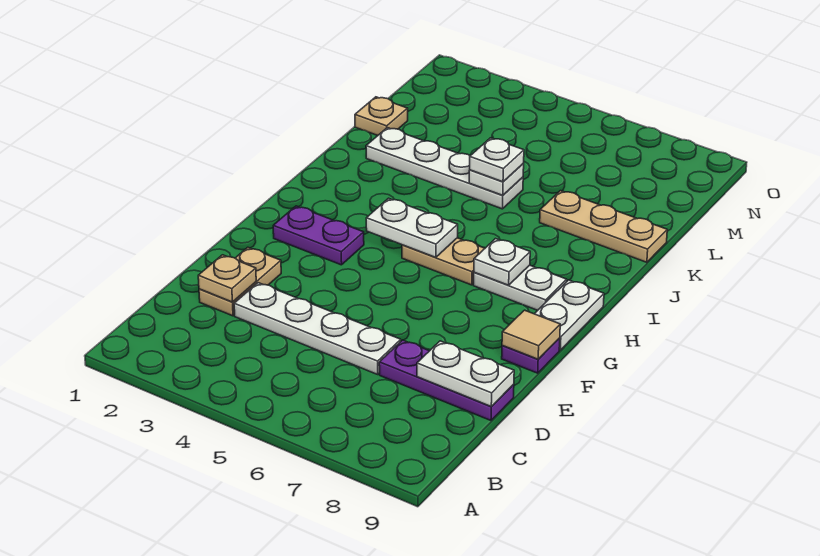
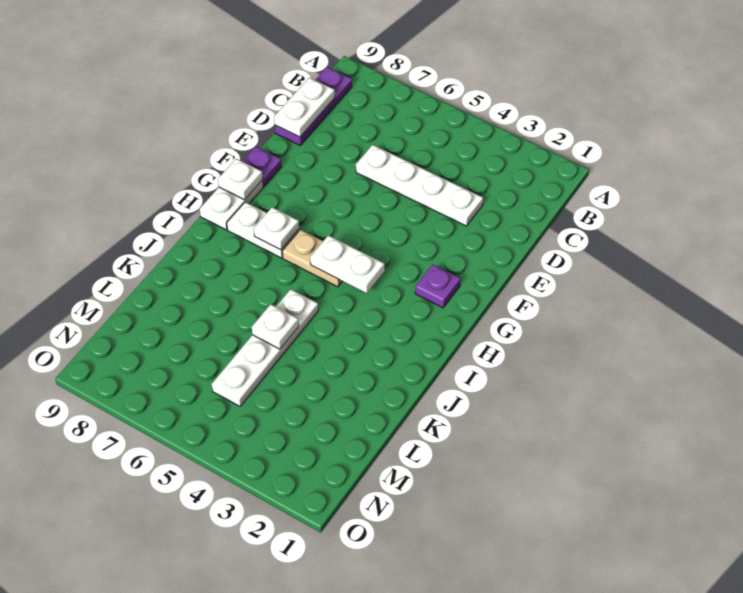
tan 1x2 plate [199,247,281,316] -> none
tan 1x1 plate [198,255,256,302] -> none
purple 1x3 plate [379,340,514,420] -> purple 1x3 plate turned to [275,67,352,145]
white 1x2 plate [417,341,514,407] -> white 1x2 plate turned to [274,78,335,137]
tan 1x1 tile [502,310,560,359] -> none
purple 1x2 plate [273,206,364,265] -> purple 1x1 plate [415,265,460,308]
white 1x4 plate [366,128,523,209] -> white 1x4 plate turned to [212,289,318,406]
white 1x1 plate [470,138,524,182] -> white 1x1 plate moved to [218,159,263,200]
tan 1x3 plate [540,191,667,262] -> none
tan 1x1 plate [355,97,408,135] -> none

